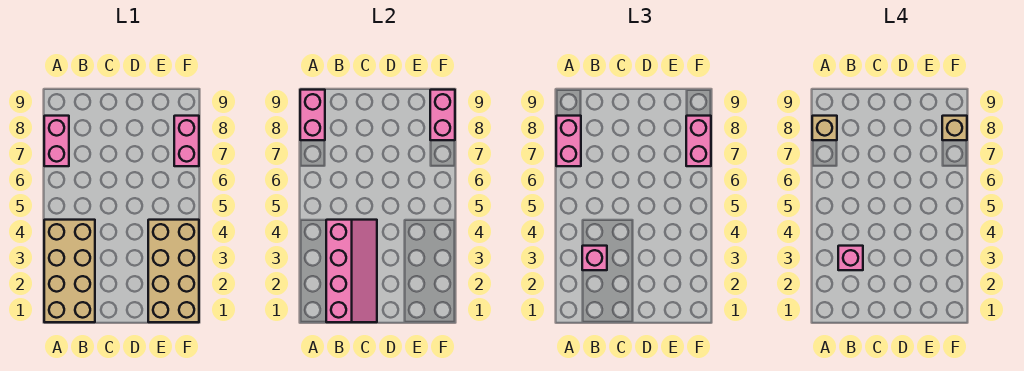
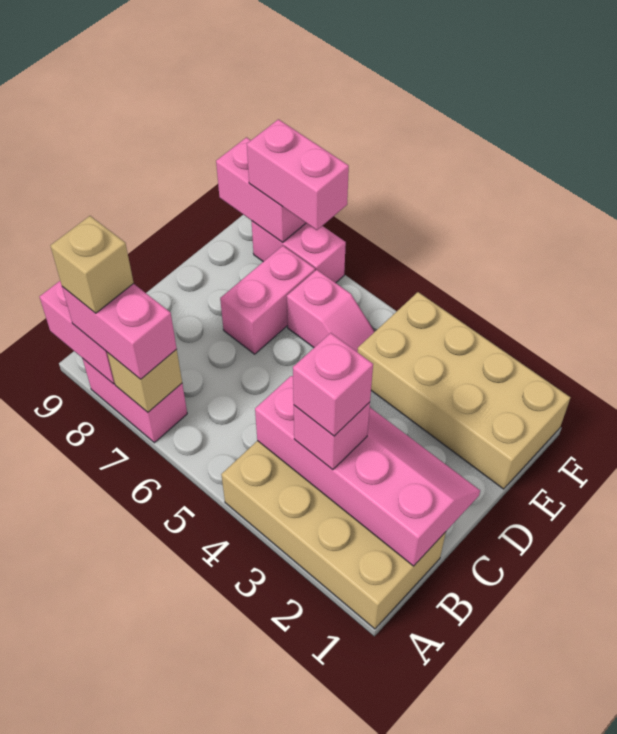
none -> pink 1x2 brick [220,246,315,354]
none -> pink 1x2 slope [287,270,375,352]
tan 1x1 brick [942,116,967,140] -> tan 1x1 brick moved to [107,350,182,412]

